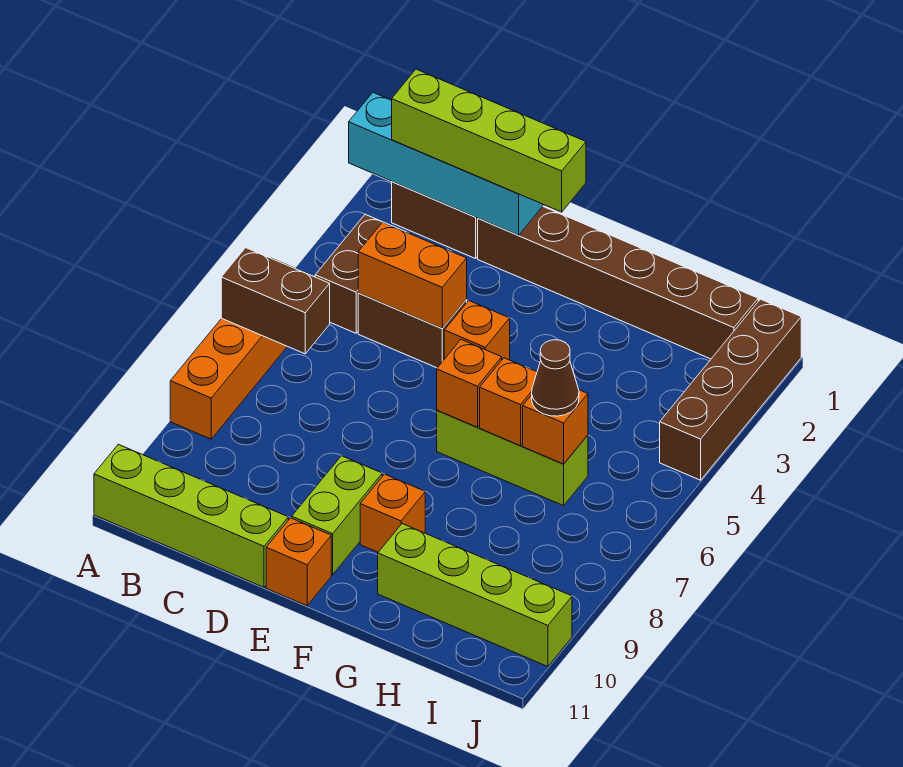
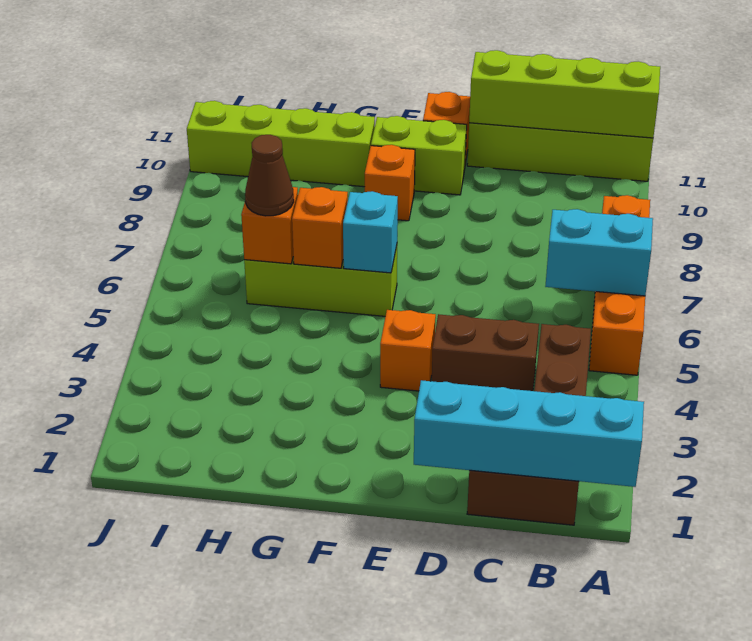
brown 1x2 brick [221,248,330,354] -> cyan 1x2 brick [545,209,653,296]
lime 1x4 brick [391,69,586,212] -> lime 1x4 brick moved to [469,50,660,138]
orange 1x2 brick [358,222,467,328] -> none
brown 1x6 brick [478,207,758,359] -> none
lime 1x2 brick [292,456,382,575] -> lime 1x2 brick turned to [371,116,467,195]
orange 1x1 brick [437,340,502,427] -> cyan 1x1 brick [343,191,398,273]
brown 1x4 brick [660,299,801,480] -> none

